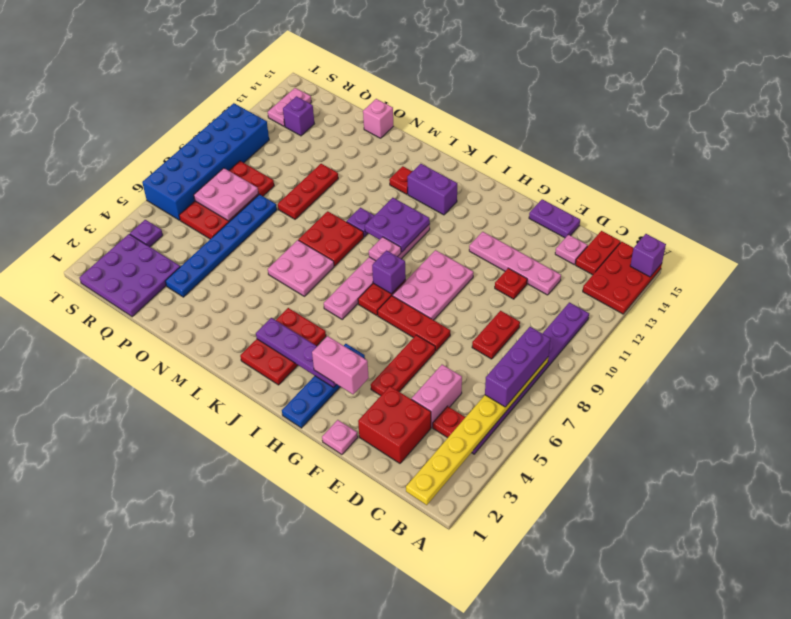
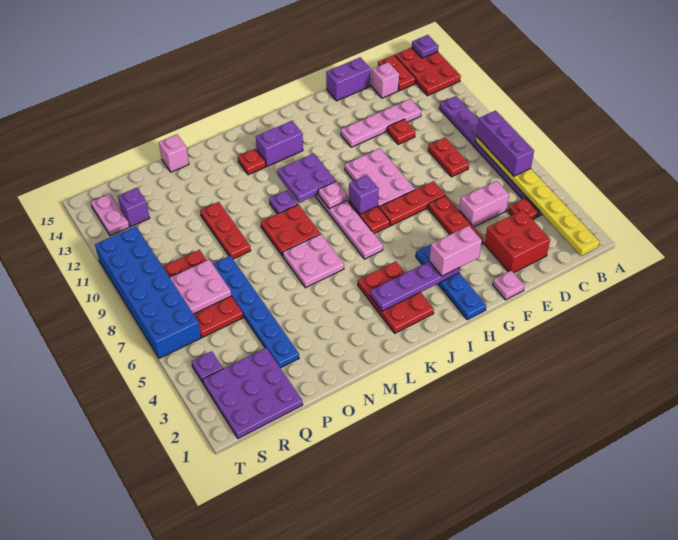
purple 1x1 brick [630,234,666,277] -> purple 1x1 plate [412,35,438,58]
pink 1x2 brick [412,365,462,427] -> pink 1x2 brick turned to [459,181,509,227]
pink 1x1 plate [555,235,587,264] -> pink 1x1 brick [372,62,399,98]
purple 1x2 plate [529,199,580,238] -> purple 1x2 brick [326,57,371,101]

